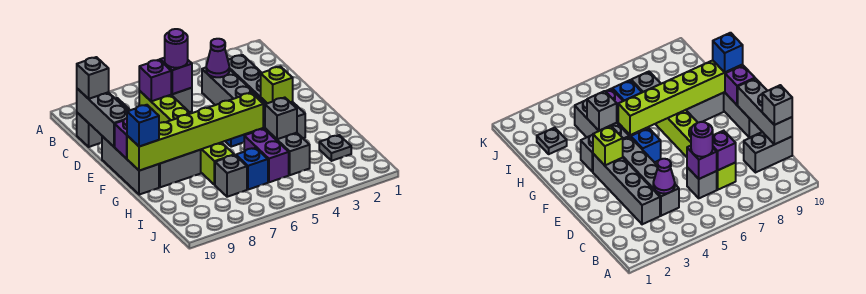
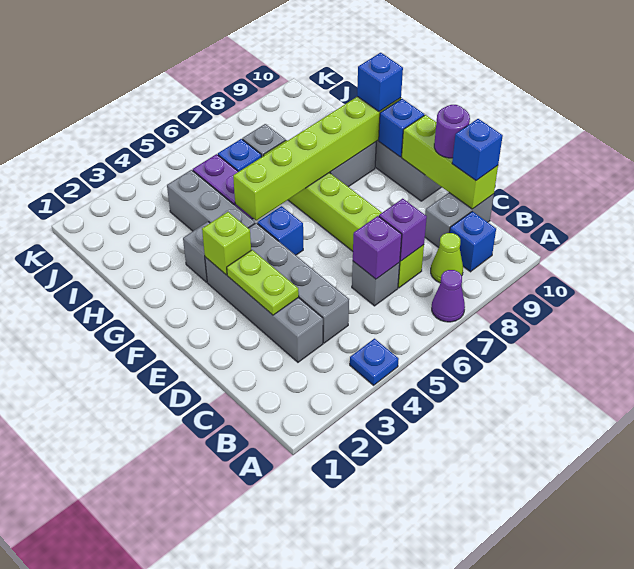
none -> blue 1x1 plate [350,339,399,385]
none -> lime 1x1 cone [431,233,463,283]
none -> blue 1x1 brick [450,211,496,272]
purple 1x1 cone [206,39,229,77] -> purple 1x1 cone moved to [432,270,465,322]
purple 1x1 round brick [165,29,188,68] -> purple 1x1 round brick moved to [434,105,470,158]
grey 1x3 brick [77,89,128,147] -> lime 1x3 brick [402,115,498,209]
grey 1x1 brick [77,57,109,99] -> blue 1x1 brick [452,119,503,180]
none -> lime 1x2 plate [227,250,299,315]
purple 1x1 brick [115,118,127,159] -> blue 1x1 brick [379,99,424,157]
grey 1x1 brick [265,98,297,139] -> none
grey 1x1 plate [319,135,351,161] -> none

